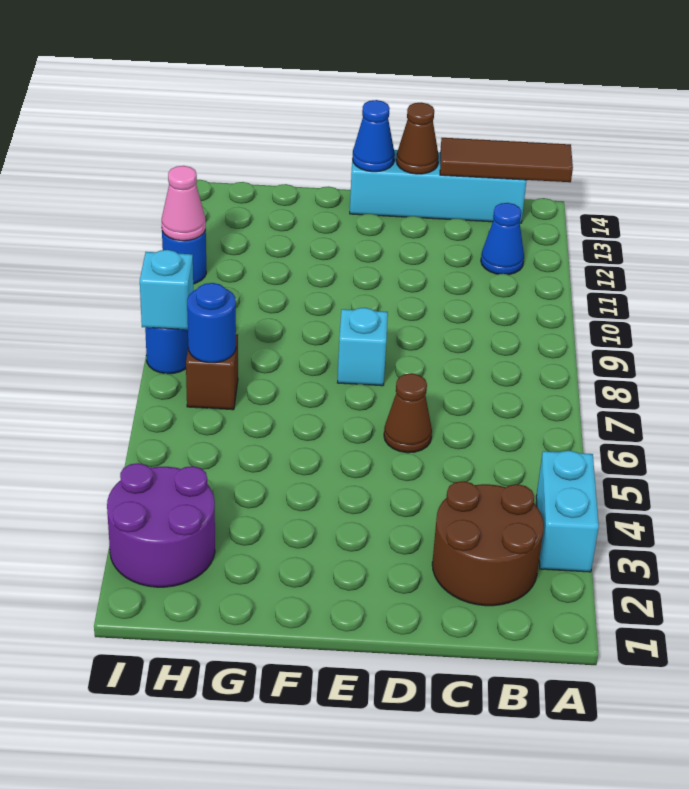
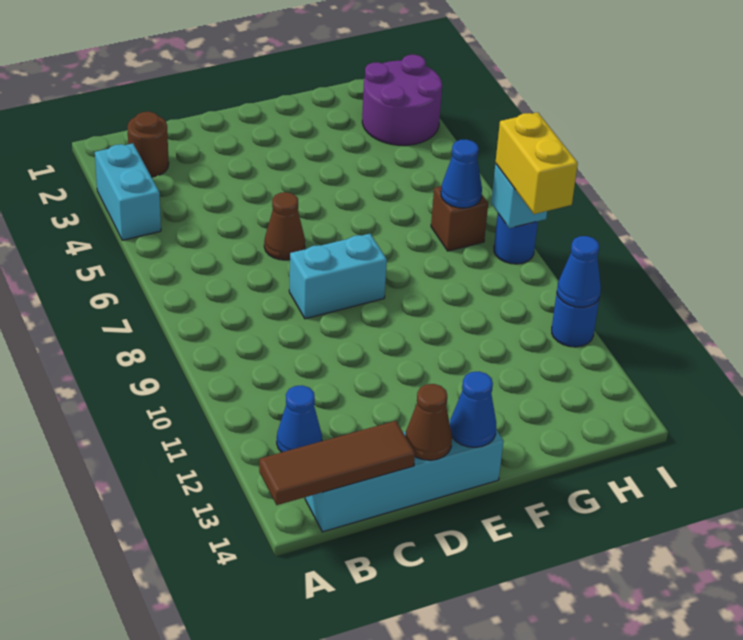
brown 2x2 round brick [432,481,544,606] -> brown 1x1 round brick [127,112,169,177]
cyan 1x1 brick [337,308,388,386] -> cyan 1x2 brick [289,234,387,319]
blue 1x1 round brick [187,283,236,363] -> blue 1x1 cone [441,139,482,208]
none -> yellow 1x2 brick [496,112,578,214]
pink 1x1 cone [162,166,206,241] -> blue 1x1 cone [557,236,601,307]

